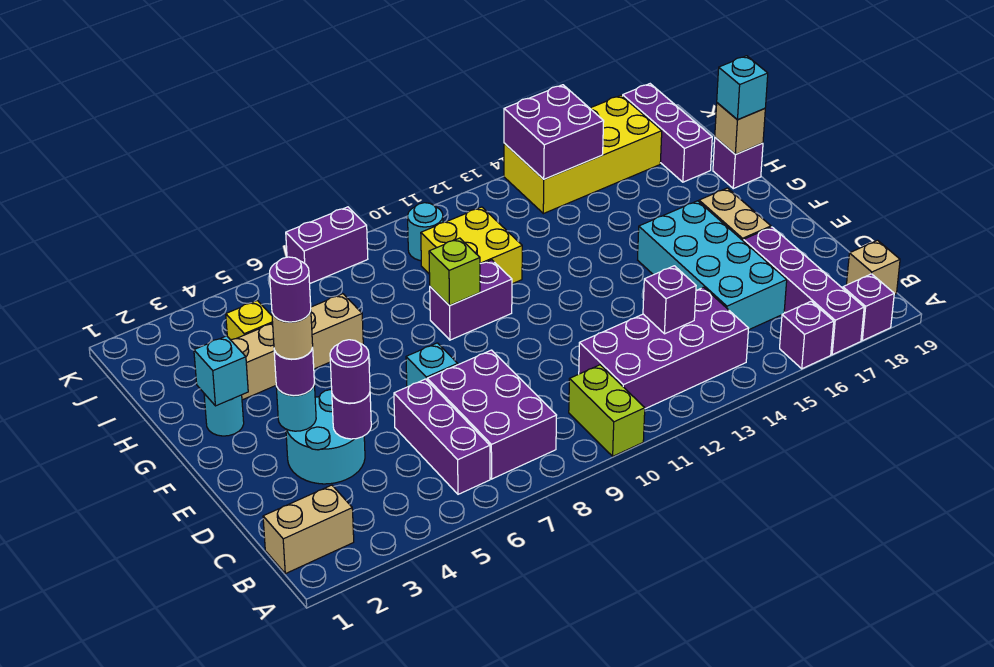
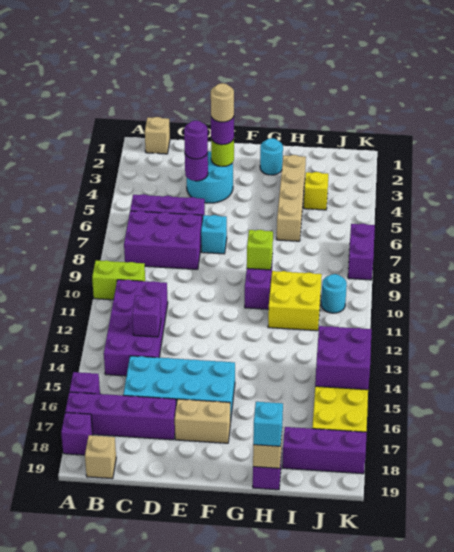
tan 1x2 brick [263,485,354,574] -> tan 1x1 brick [145,117,170,154]
cyan 1x1 round brick [276,384,316,431] -> lime 1x1 round brick [211,139,234,167]
purple 1x1 round brick [270,257,311,322] -> none
cyan 1x1 brick [194,336,248,406] -> none

